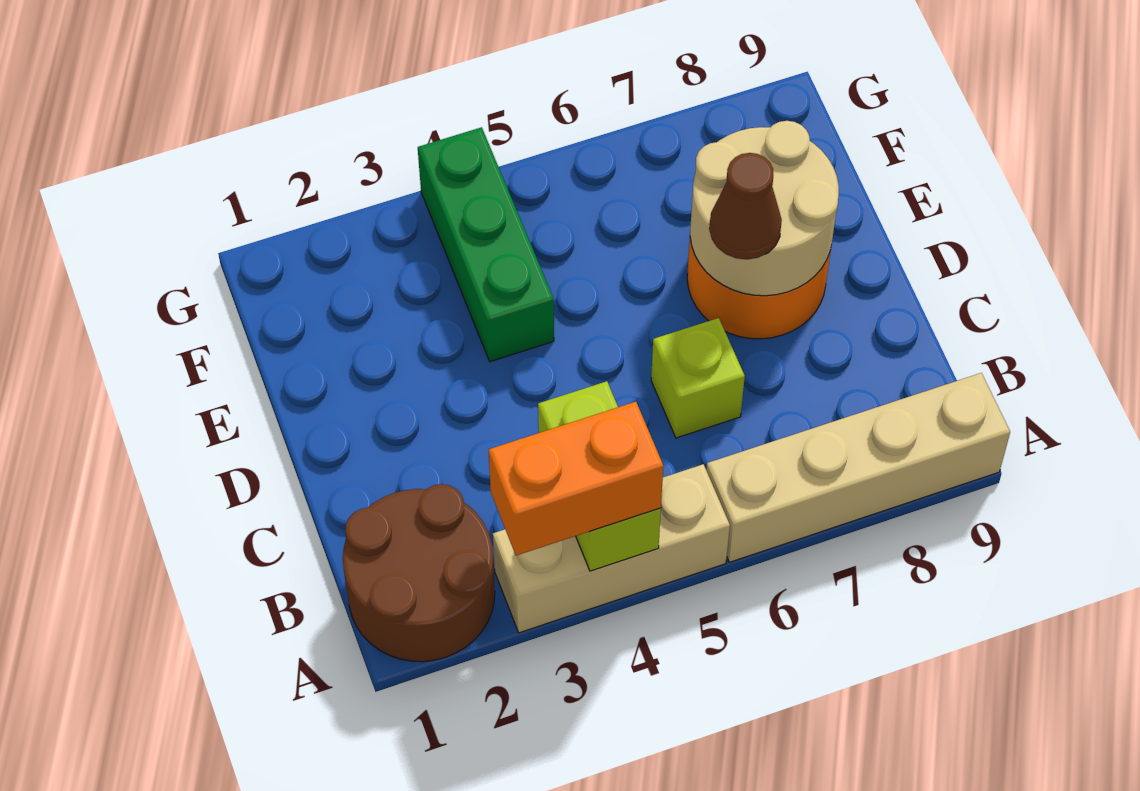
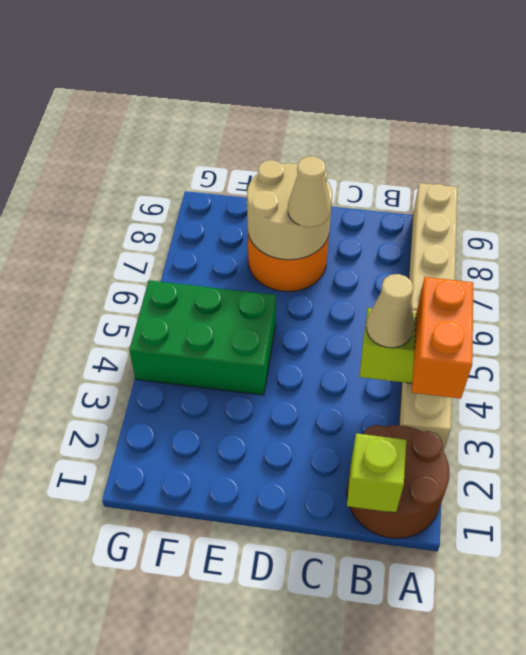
none -> tan 1x1 cone [366,274,414,348]
lime 1x1 brick [651,318,745,438] -> lime 1x1 brick moved to [347,433,406,513]
brown 1x1 cone [709,153,782,260] -> tan 1x1 cone [288,156,331,227]
green 1x3 brick [418,127,554,362] -> green 2x3 brick [129,280,276,395]

